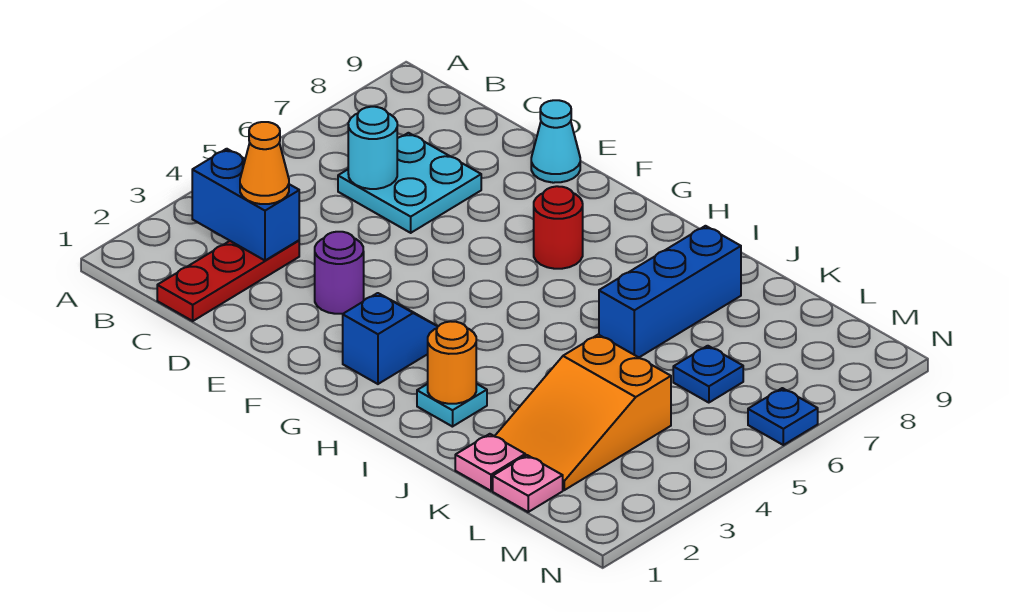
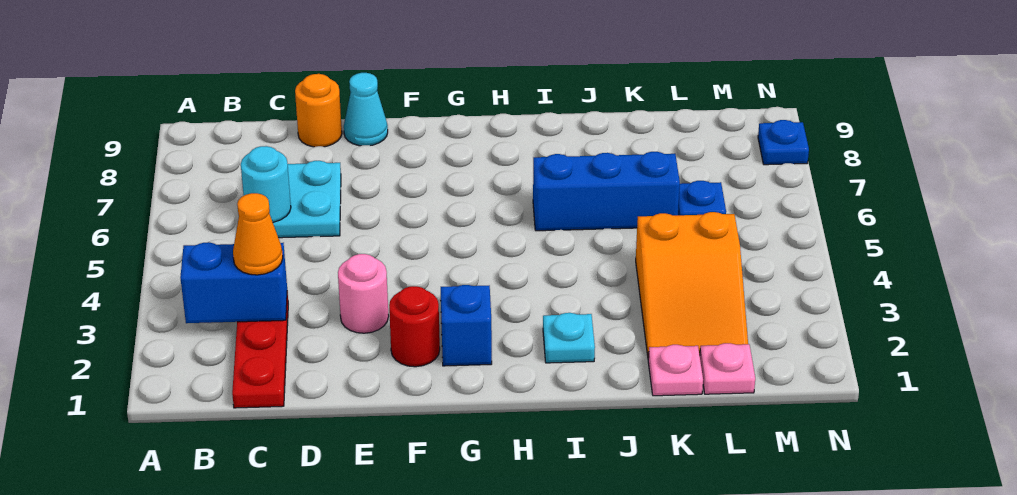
purple 1x1 round brick [315,232,364,314] -> pink 1x1 round brick [338,254,389,333]
red 1x1 round brick [534,186,583,269] -> red 1x1 round brick moved to [389,286,440,367]
orange 1x1 round brick [428,321,476,404] -> orange 1x1 round brick moved to [295,74,342,147]
blue 1x3 brick [599,226,741,357] -> blue 1x3 brick turned to [533,152,680,231]
blue 1x1 plate [748,388,818,445] -> blue 1x1 plate moved to [758,120,809,165]

